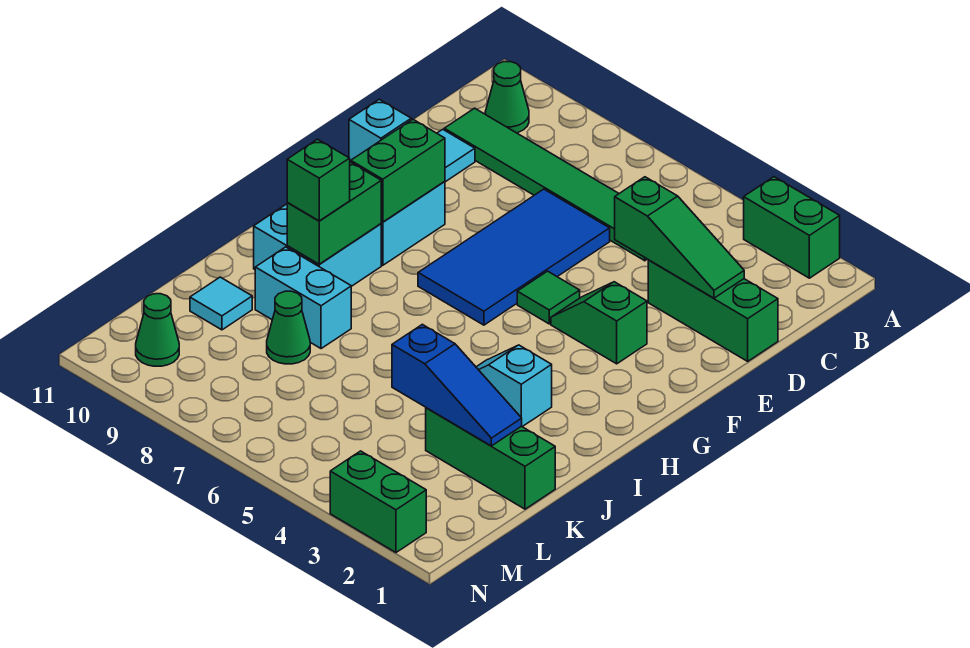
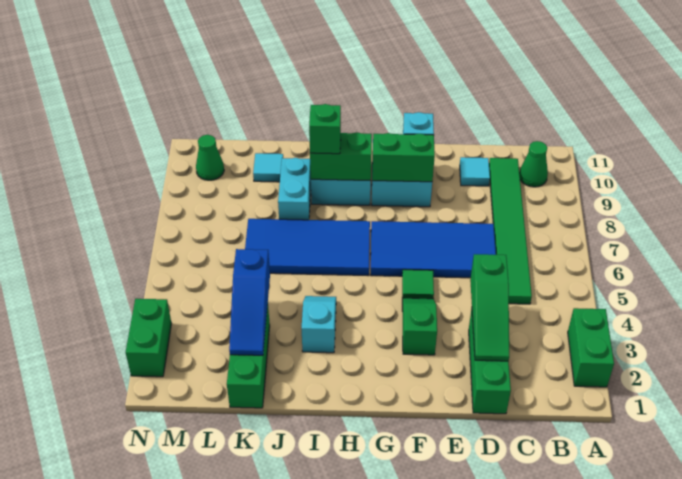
none -> blue 2x4 tile [245,219,370,276]
green 1x1 cone [267,291,310,364] -> none

